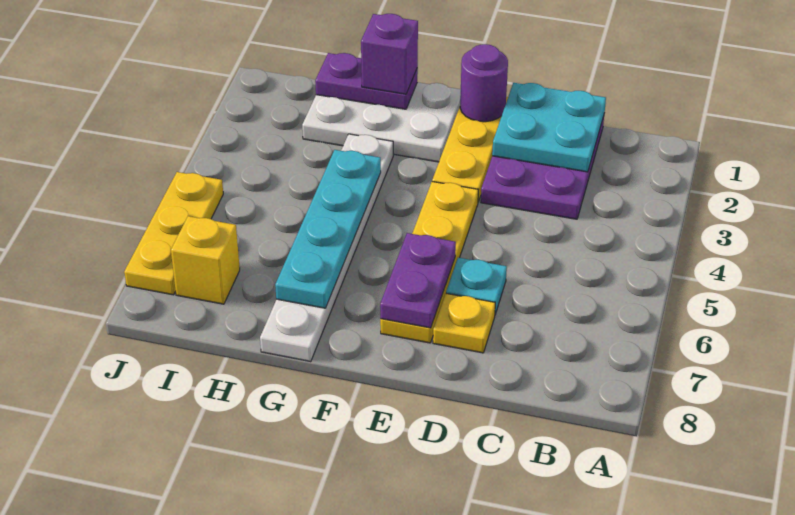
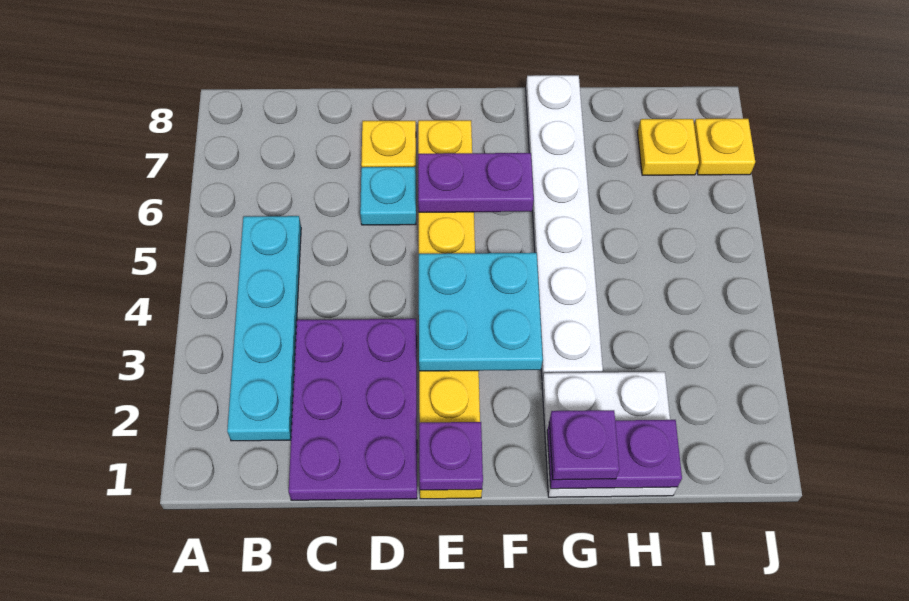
cyan 2x2 plate [492,83,606,172] -> cyan 2x2 plate moved to [419,253,543,371]
purple 1x1 round brick [460,44,508,122] -> purple 1x1 plate [419,422,483,490]
purple 1x2 plate [380,233,456,328] -> purple 1x2 plate turned to [418,153,534,212]
white 2x3 plate [302,82,461,162] -> white 2x2 plate [542,372,677,497]
purple 1x1 brick [361,14,418,94] -> purple 1x1 plate [549,410,619,480]
cyan 1x4 plate [275,150,381,308] -> cyan 1x4 plate moved to [227,216,301,441]
yellow 1x1 brick [171,216,240,304] -> yellow 1x1 plate [638,119,699,175]
yellow 1x3 plate [124,172,223,295] -> yellow 1x1 plate [694,119,755,175]

